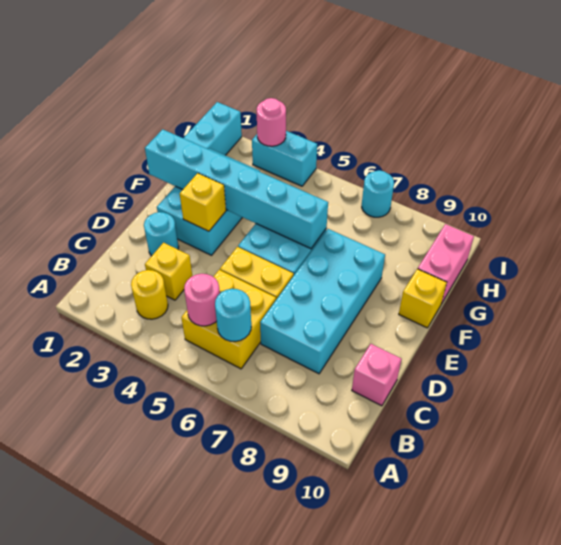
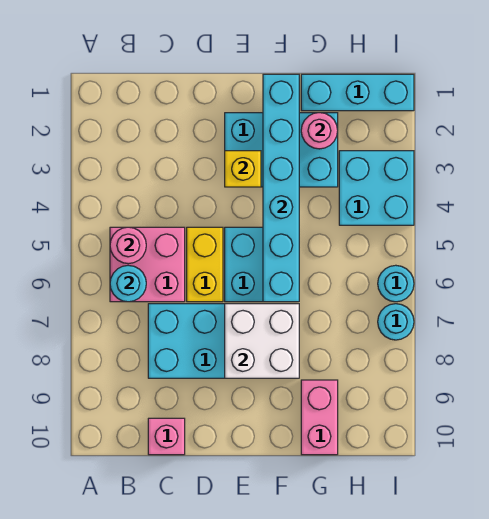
yellow 1x1 round brick [131,270,168,319] -> none
yellow 2x2 brick [181,270,276,369] -> pink 2x2 brick [110,227,185,302]
yellow 1x1 brick [145,243,192,300] -> none
cyan 1x1 round brick [144,212,179,256] -> cyan 1x1 round brick moved to [378,265,414,302]
none -> white 2x2 brick [225,304,299,378]
yellow 1x1 brick [399,269,447,328] -> none
pink 1x2 brick [418,224,474,304] -> pink 1x2 brick turned to [301,380,338,455]
cyan 1x2 brick [252,131,317,186] -> cyan 2x2 brick [339,151,414,225]
pink 1x1 round brick [257,98,286,146] -> pink 1x1 round brick moved to [301,113,338,149]

